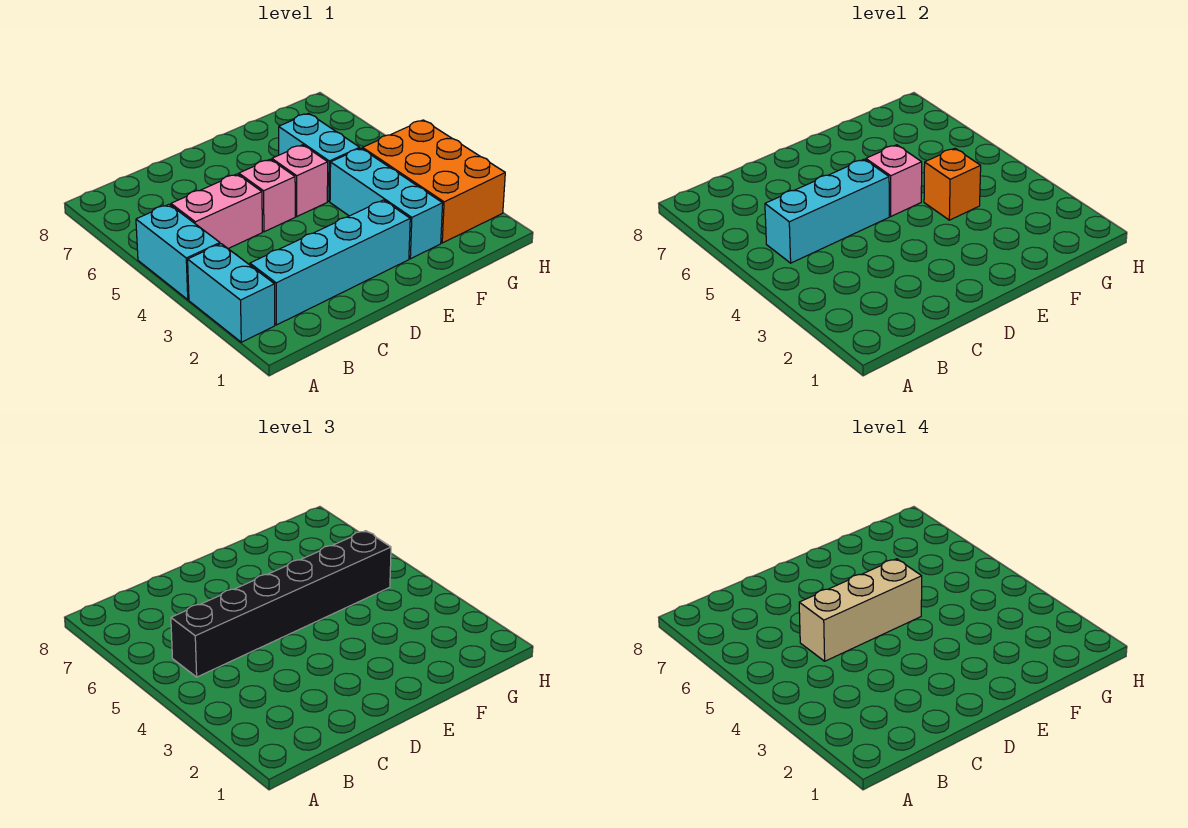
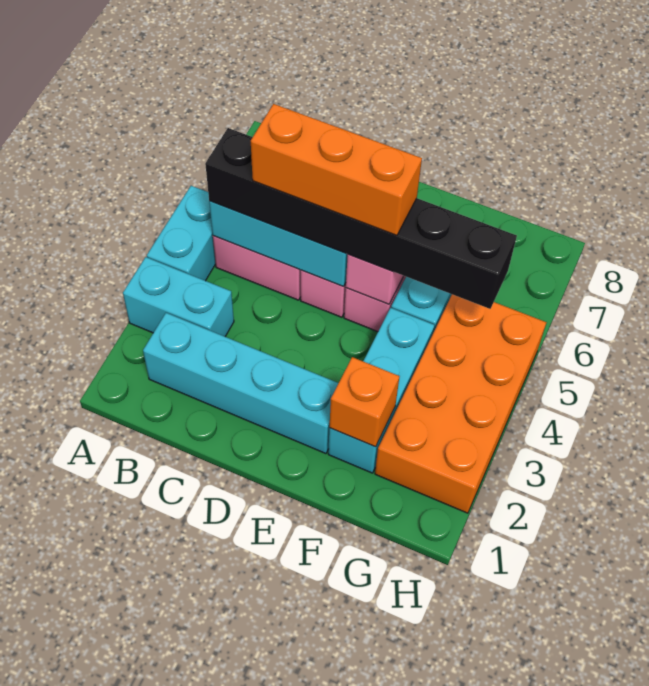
cyan 1x2 brick [188,244,275,342] -> cyan 1x2 brick turned to [123,257,234,337]
tan 1x3 brick [799,559,922,661] -> orange 1x3 brick [251,104,422,236]
orange 1x1 brick [924,148,981,220] -> orange 1x1 brick moved to [330,357,400,447]
orange 2x3 brick [362,120,505,243] -> orange 2x4 brick [375,295,547,513]

